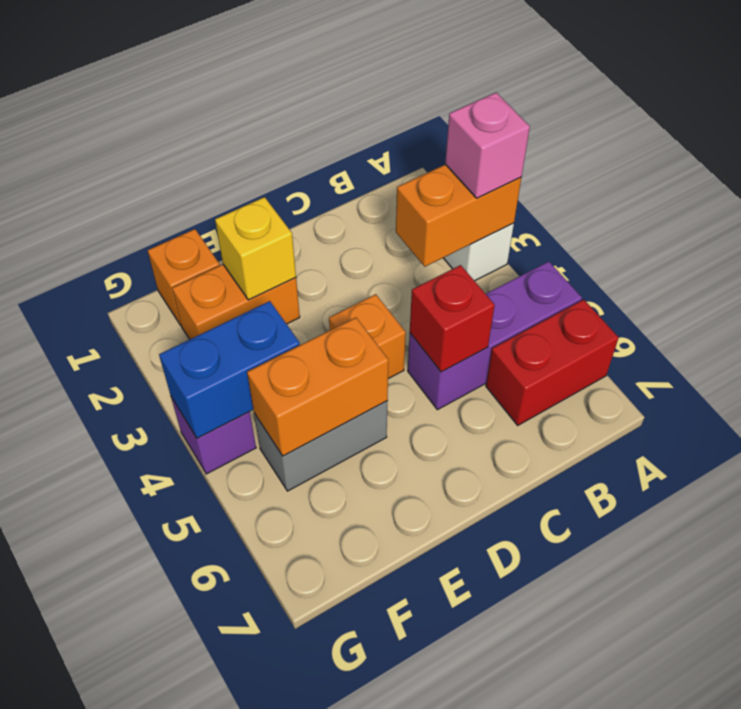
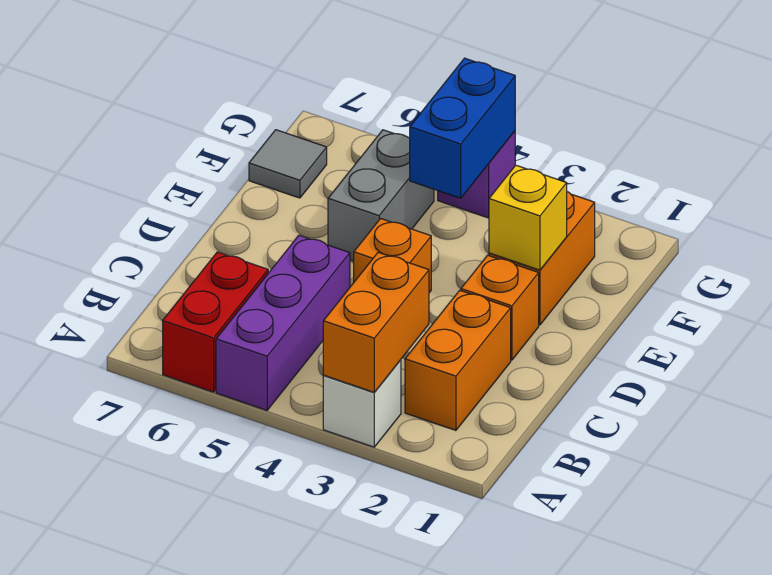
pink 1x1 brick [445,93,530,198] -> none
red 1x1 brick [410,265,495,372] -> none
orange 1x2 brick [247,318,388,456] -> orange 1x2 brick moved to [405,291,511,430]
orange 1x1 brick [148,229,220,325] -> orange 1x1 brick moved to [461,255,539,360]
none -> grey 1x1 tile [249,130,327,198]

